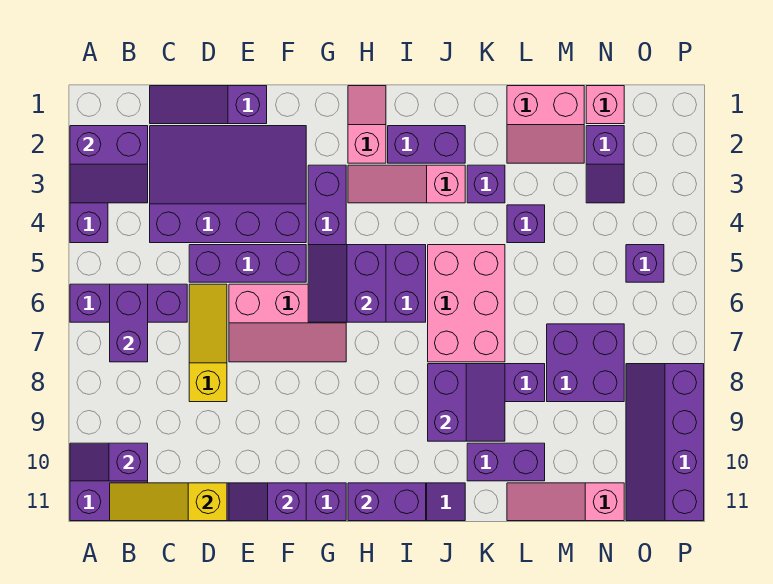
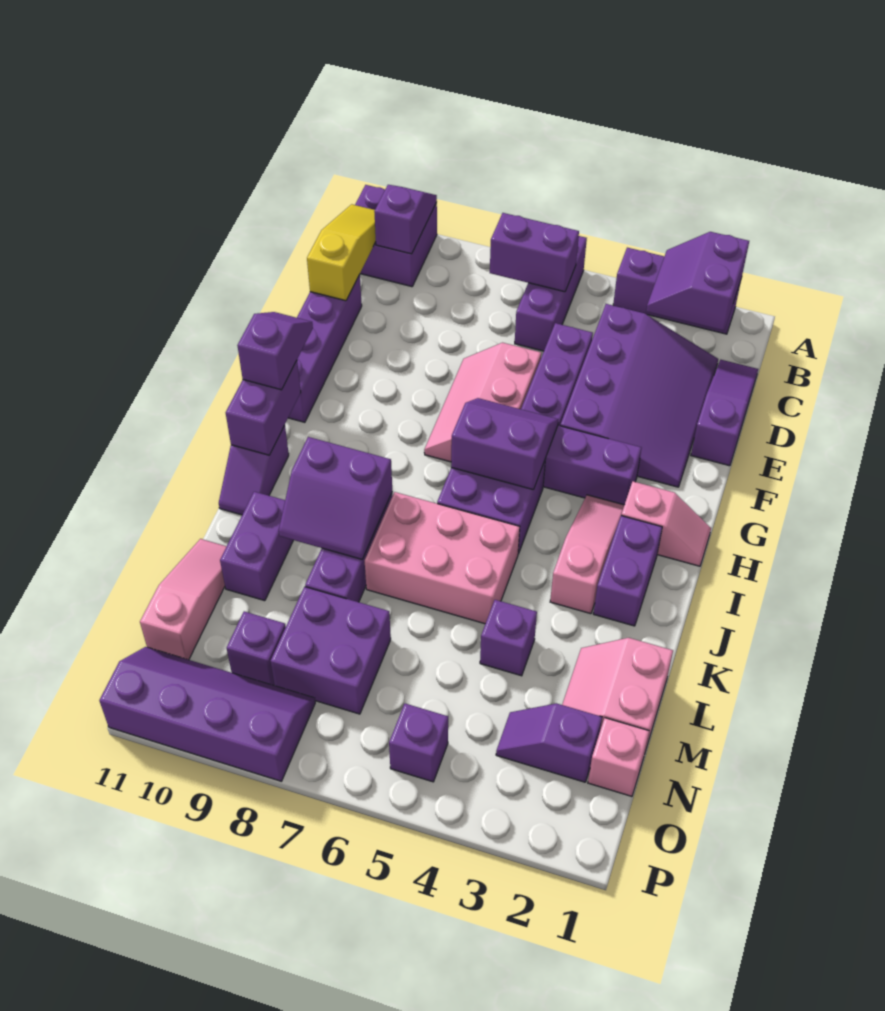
yellow 1x3 slope [189,284,227,402] -> none
purple 1x2 slope [229,483,306,521] -> purple 1x2 slope moved to [237,312,313,390]
purple 1x1 brick [467,165,505,203] -> purple 1x1 brick moved to [227,611,286,685]

